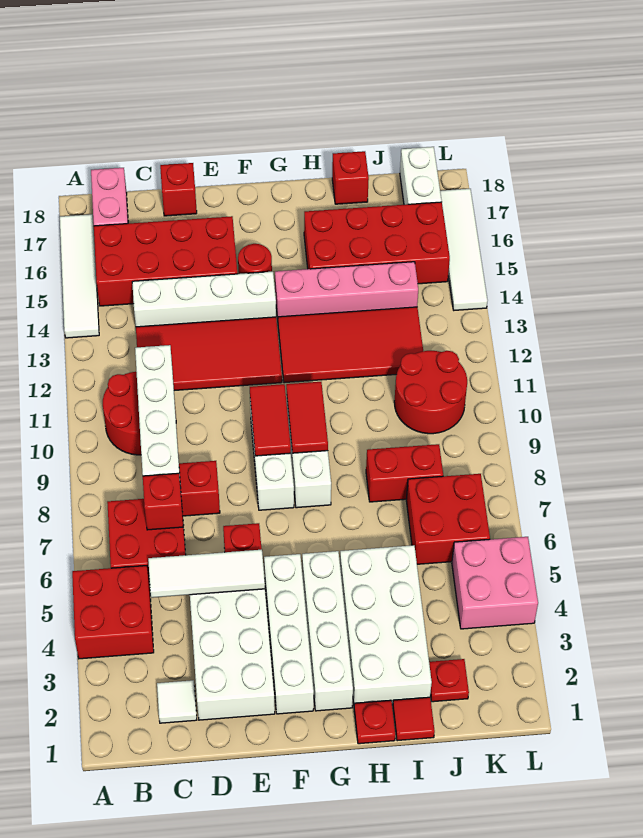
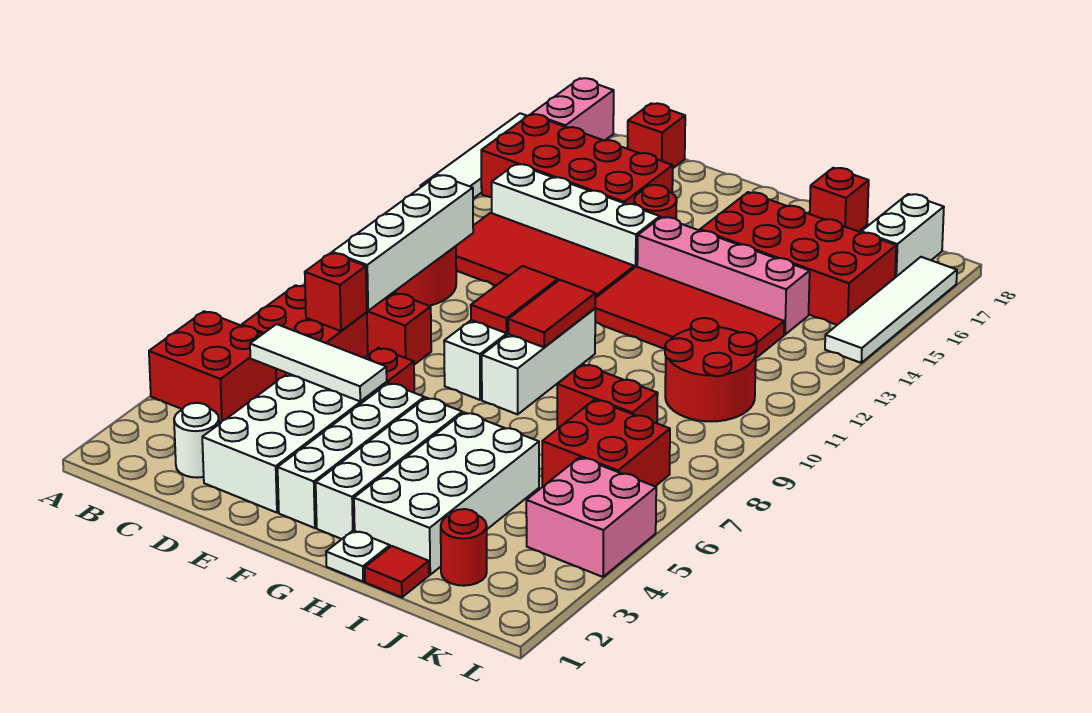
white 1x1 tile [157,680,197,723] -> white 1x1 round brick [174,403,219,478]
red 1x1 plate [354,700,395,744] -> white 1x1 plate [326,530,390,581]
red 1x1 plate [429,659,469,702] -> red 1x1 round brick [441,509,487,586]

